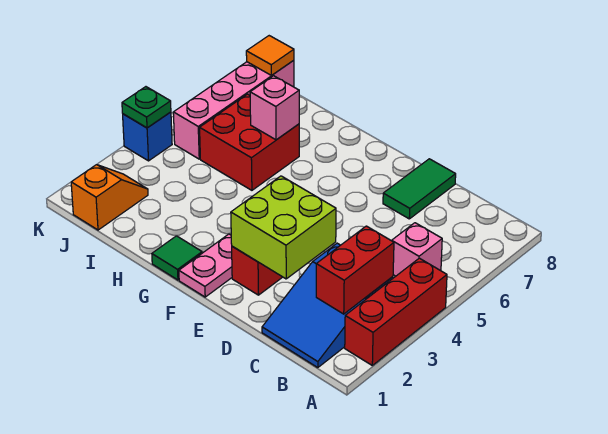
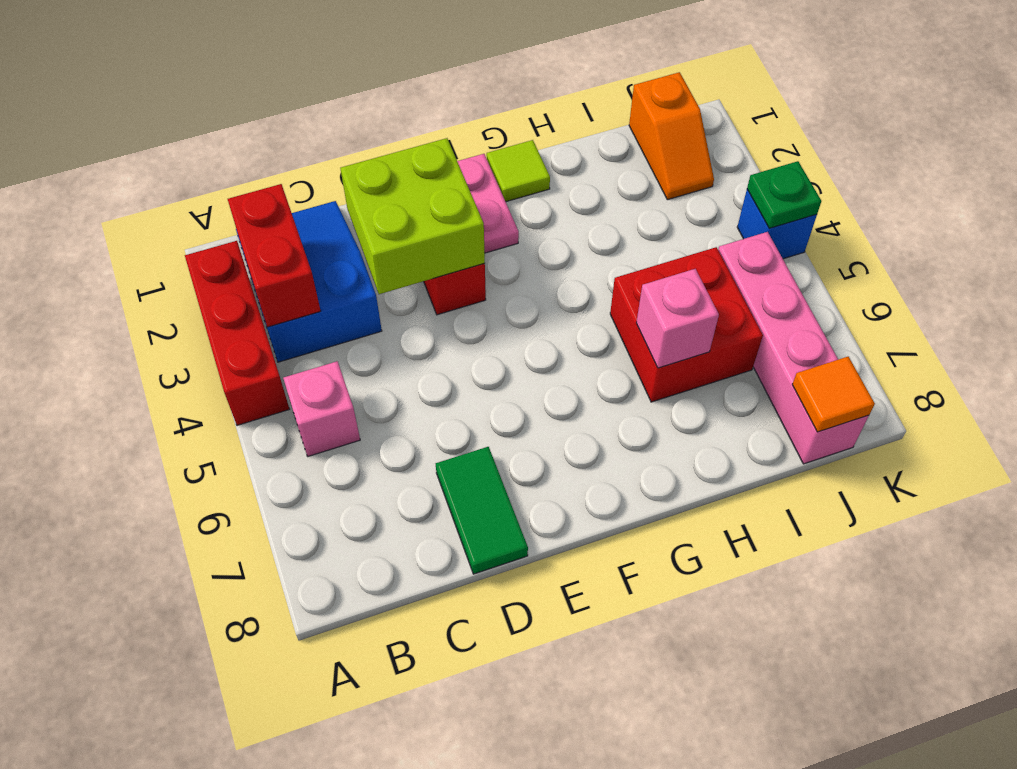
green 1x1 tile [152,236,202,280] -> lime 1x1 tile [487,140,550,202]

